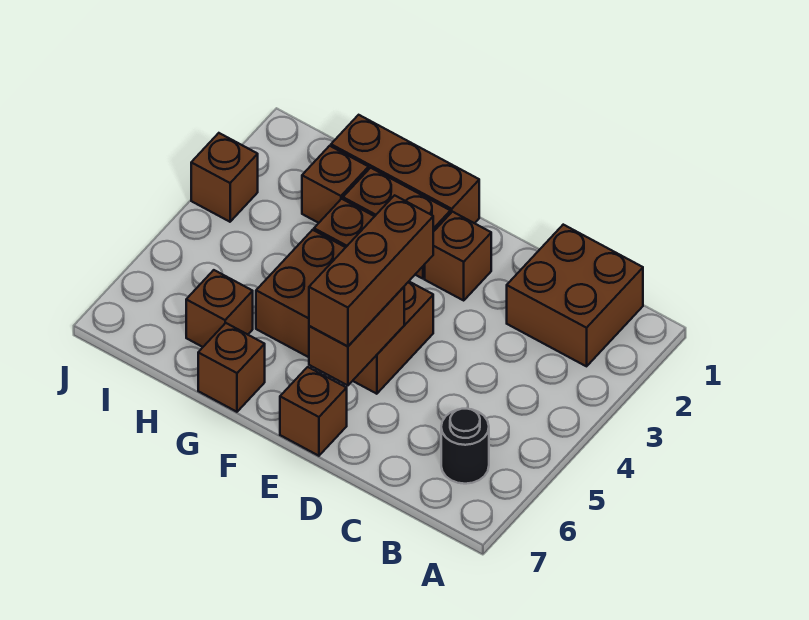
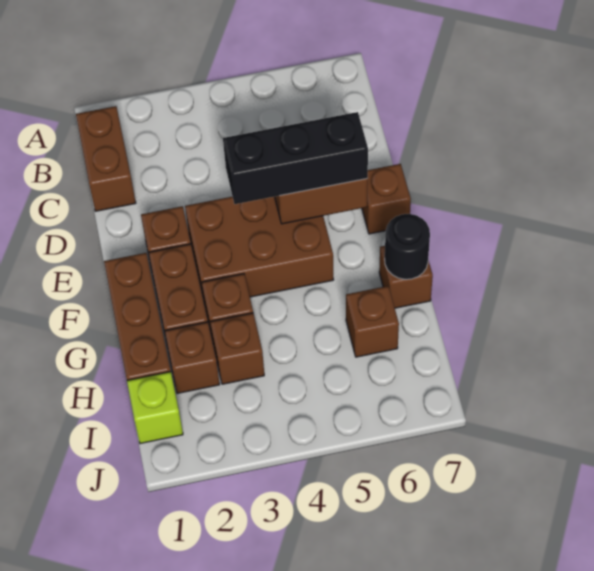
brown 2x2 brick [507,225,643,366] -> brown 1x2 brick [76,106,136,211]
black 1x1 round brick [441,409,489,484] -> black 1x1 round brick moved to [385,214,430,279]
brown 2x3 brick [256,230,433,394] -> brown 2x3 brick turned to [185,197,334,304]
brown 1x3 brick [309,195,433,346] -> black 1x3 brick [223,112,368,204]
none -> lime 1x1 brick [127,372,183,444]
brown 1x1 brick [191,133,258,222] -> brown 1x1 brick moved to [210,313,264,384]

